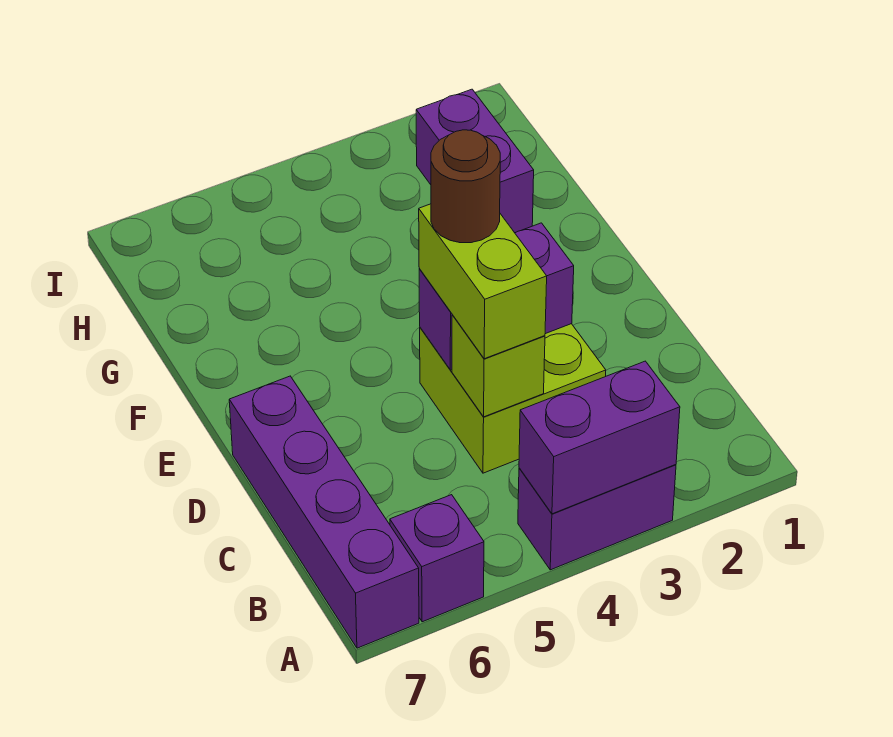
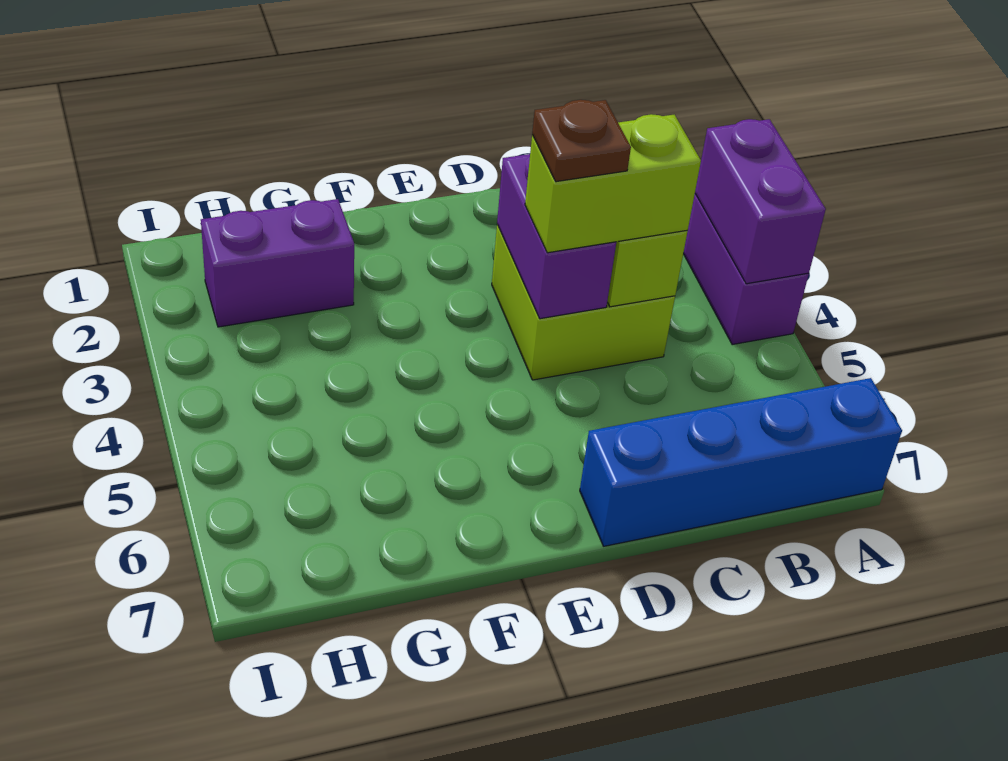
purple 1x1 brick [390,495,484,622] -> none
purple 1x4 brick [229,376,419,648] -> blue 1x4 brick [580,378,902,546]
brown 1x1 round brick [431,130,500,243] -> brown 1x1 plate [532,100,631,182]

